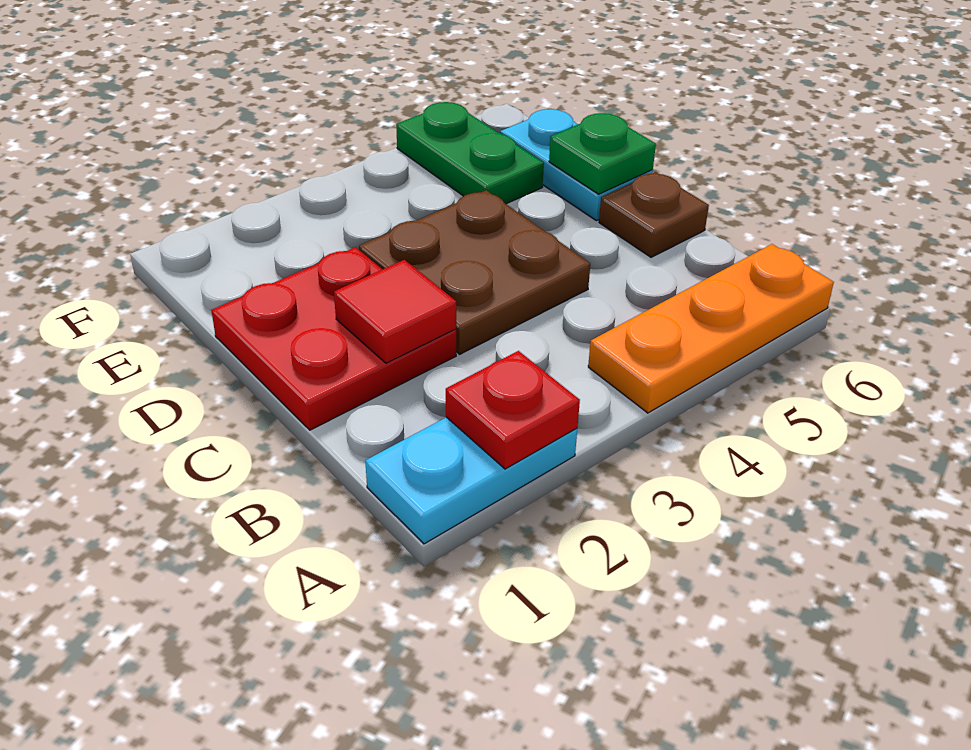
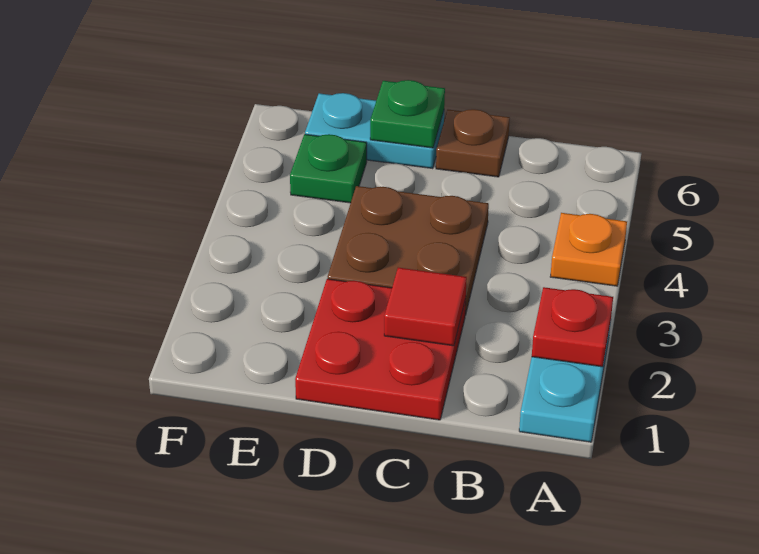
orange 1x3 plate [588,244,834,413] -> orange 1x1 plate [550,213,627,286]
green 1x2 plate [396,102,544,204] -> green 1x1 plate [290,134,367,203]

